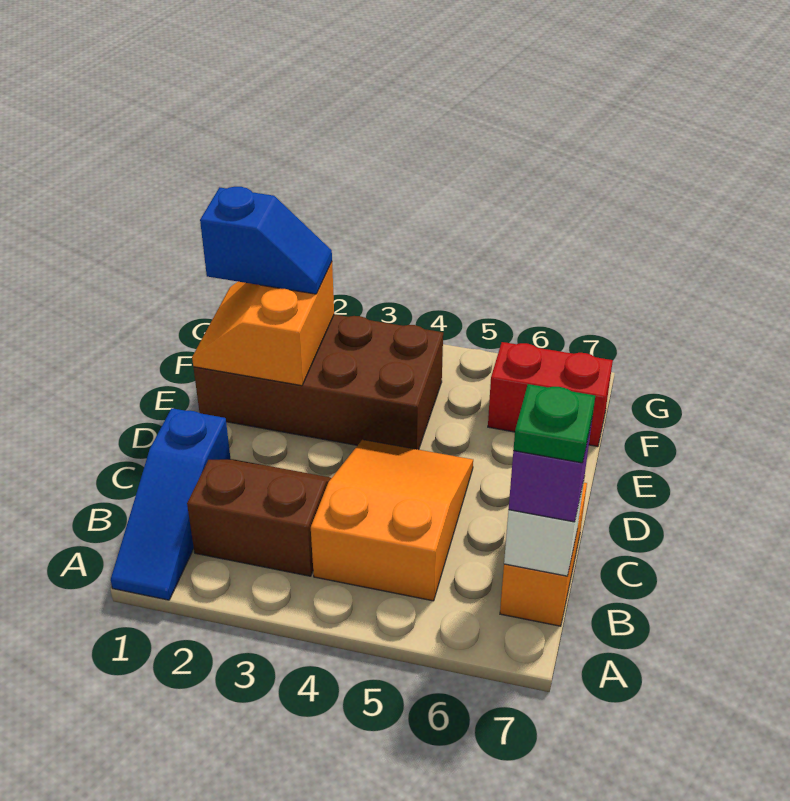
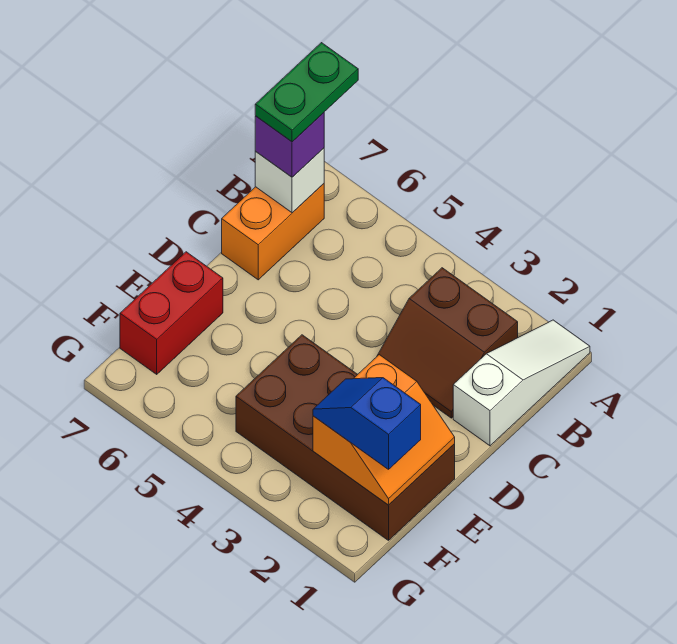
blue 1x3 slope [111,408,230,600] -> white 1x3 slope [453,320,590,446]
orange 2x3 slope [311,440,473,601] -> none
green 1x1 plate [513,384,595,463] -> green 1x2 plate [255,43,358,142]
red 1x2 brick [488,342,613,447] -> red 1x2 brick turned to [120,252,223,374]

